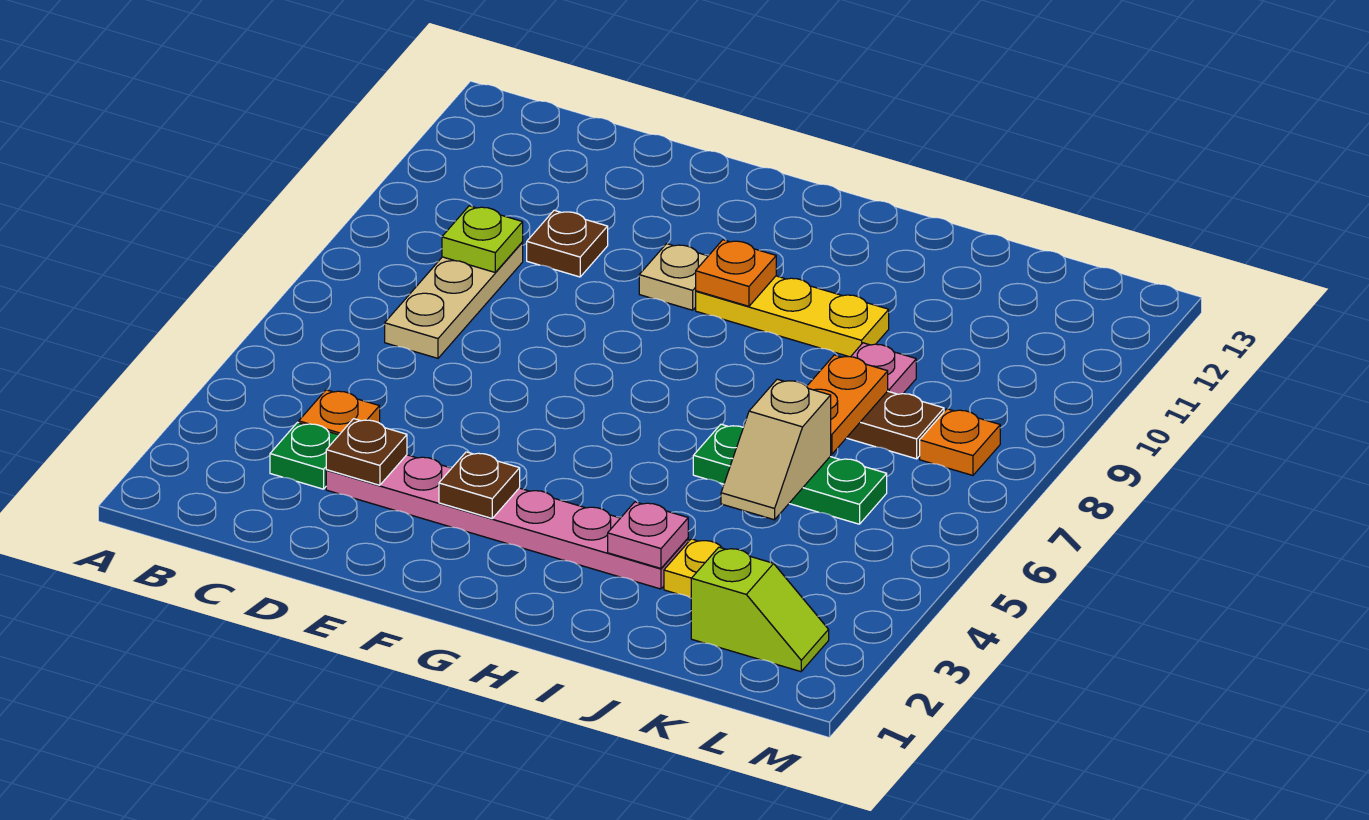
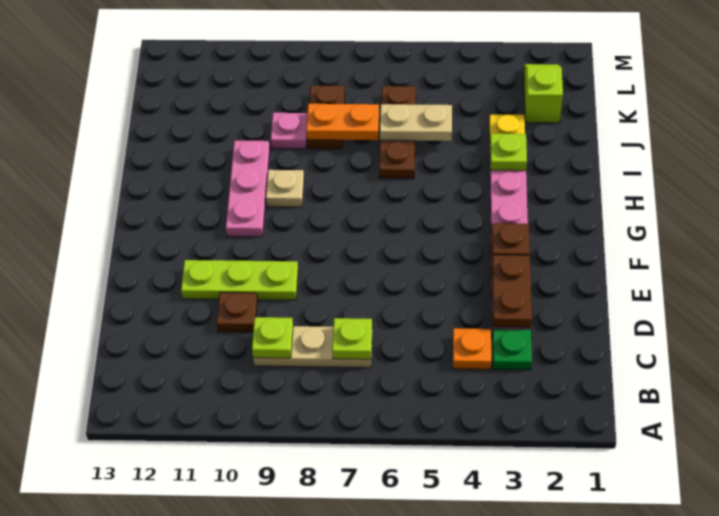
none -> lime 1x1 plate [332,318,372,359]
brown 1x1 plate [326,419,407,485] -> brown 1x2 plate [492,255,532,328]
none -> lime 1x3 plate [181,260,298,300]
tan 1x1 plate [639,244,708,310] -> tan 1x1 plate moved to [266,170,304,207]
yellow 1x3 plate [696,276,889,357] -> pink 1x3 plate [226,141,270,237]
orange 1x1 plate [696,240,776,306] -> none
pink 1x1 plate [608,502,688,568] -> lime 1x1 plate [490,134,527,171]
green 1x3 plate [693,424,887,524] -> brown 1x3 plate [379,86,416,179]
tan 1x2 slope [721,379,831,520] -> tan 1x2 plate [380,104,452,141]
orange 1x1 plate [920,409,1000,475] -> none

